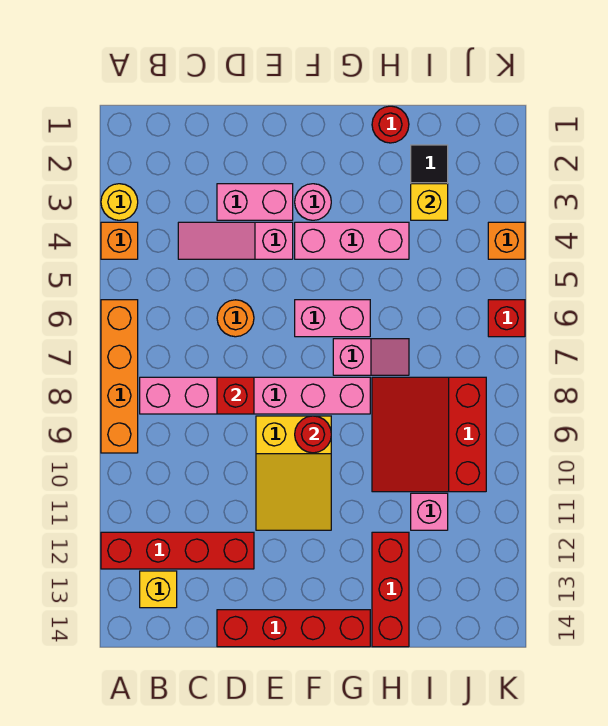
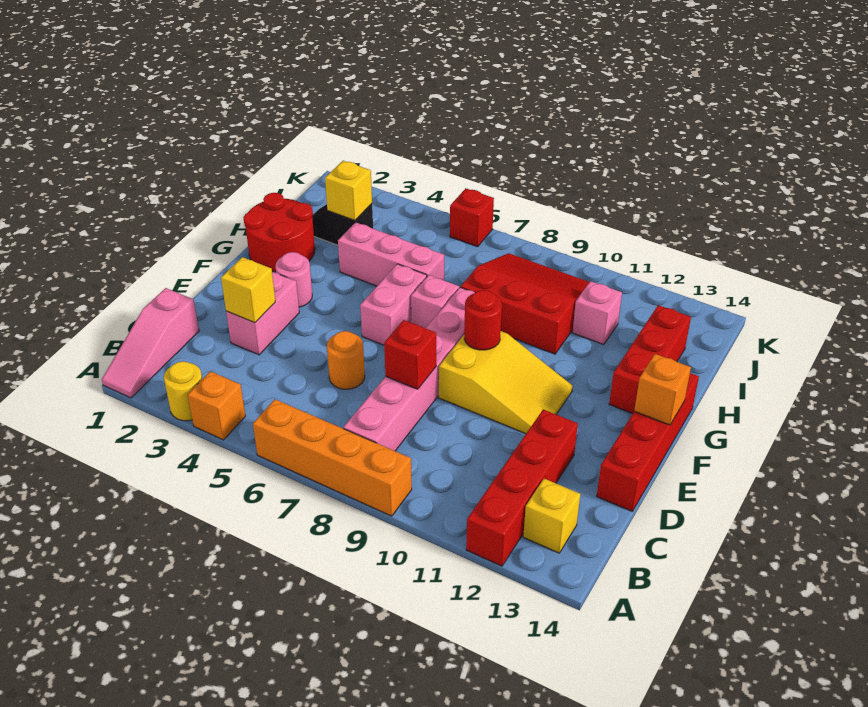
pink 1x3 slope [178,222,293,259] -> pink 1x3 slope moved to [102,288,199,398]
none -> yellow 1x1 brick [221,257,275,323]
pink 1x3 brick [295,222,409,259] -> pink 1x3 brick turned to [338,222,444,286]
red 1x1 round brick [372,106,409,143] -> red 2x2 round brick [243,193,315,272]
red 3x3 slope [372,377,486,492] -> red 3x3 slope turned to [461,253,589,354]
red 1x3 brick [372,532,409,647] -> red 1x3 brick turned to [609,305,691,414]
orange 1x1 brick [488,222,525,259] -> orange 1x1 brick moved to [634,354,691,425]

